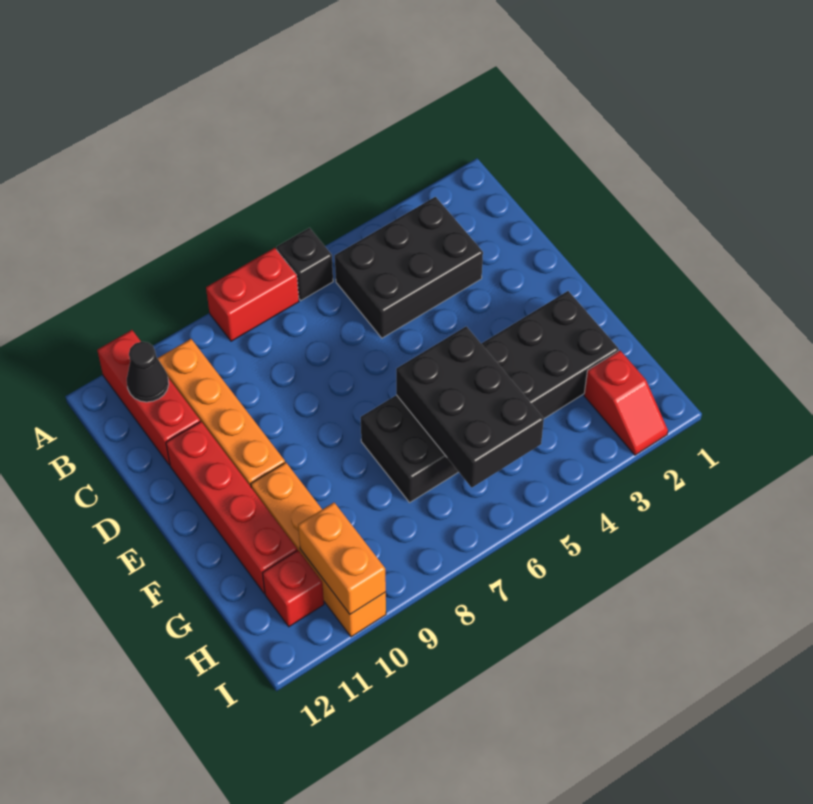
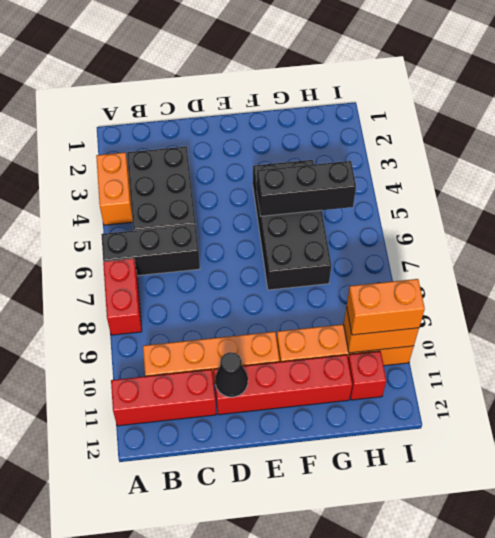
none -> orange 1x2 brick [96,153,133,225]
black 1x1 brick [277,228,333,300] -> black 1x3 brick [101,224,200,276]
black 1x1 cone [127,342,169,402] -> black 1x1 cone moved to [215,352,248,397]
black 2x6 brick [361,291,619,502] -> black 2x4 brick [253,160,331,290]
black 2x3 brick [396,326,544,487] -> black 1x3 brick [257,161,356,216]
red 1x2 slope [584,350,668,455] -> none
none -> orange 1x2 brick [347,279,425,335]

